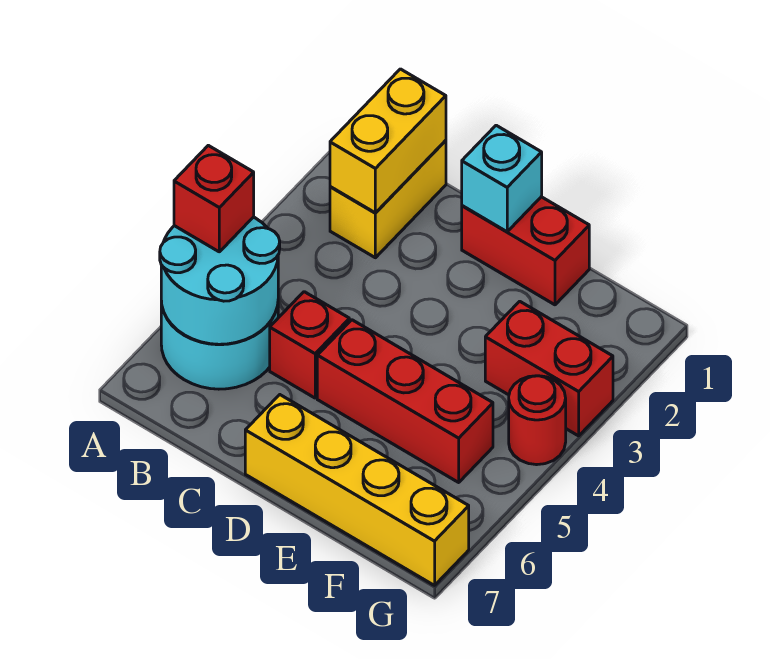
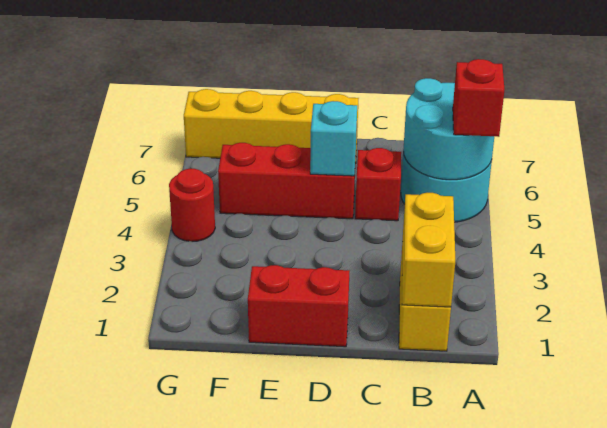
cyan 1x1 brick [462,125,542,232] -> cyan 1x1 brick moved to [310,101,357,176]
red 1x2 brick [485,301,613,436] -> none

